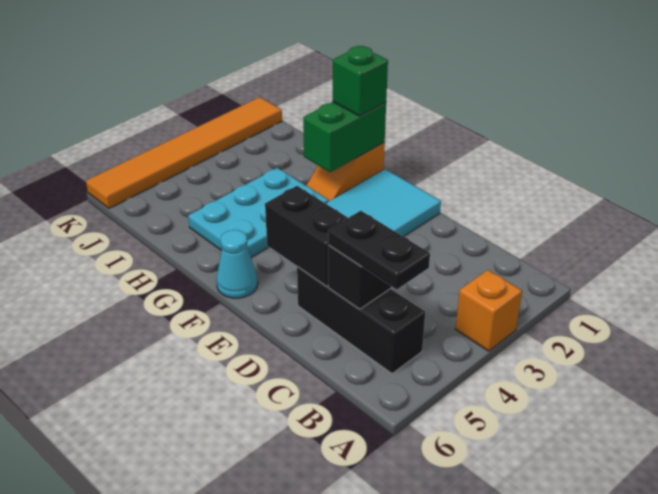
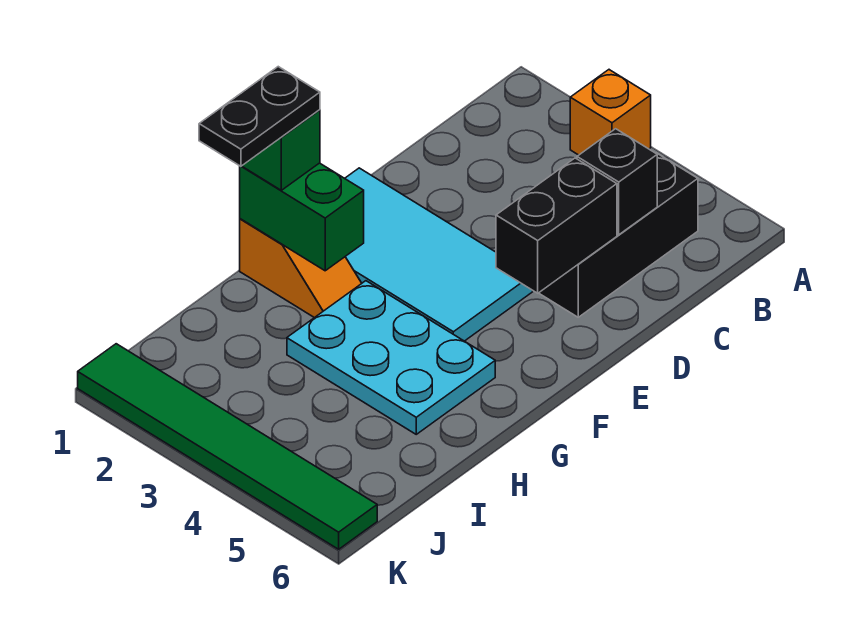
black 1x2 plate [328,211,430,290] -> black 1x2 plate moved to [199,67,320,166]
cyan 1x1 cone [216,230,258,298] -> none
orange 1x6 tile [86,97,282,208] -> green 1x6 tile [78,344,377,549]

